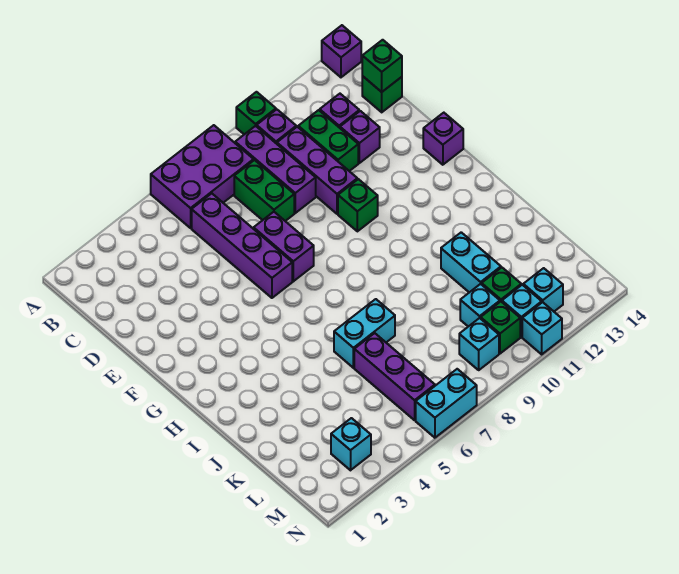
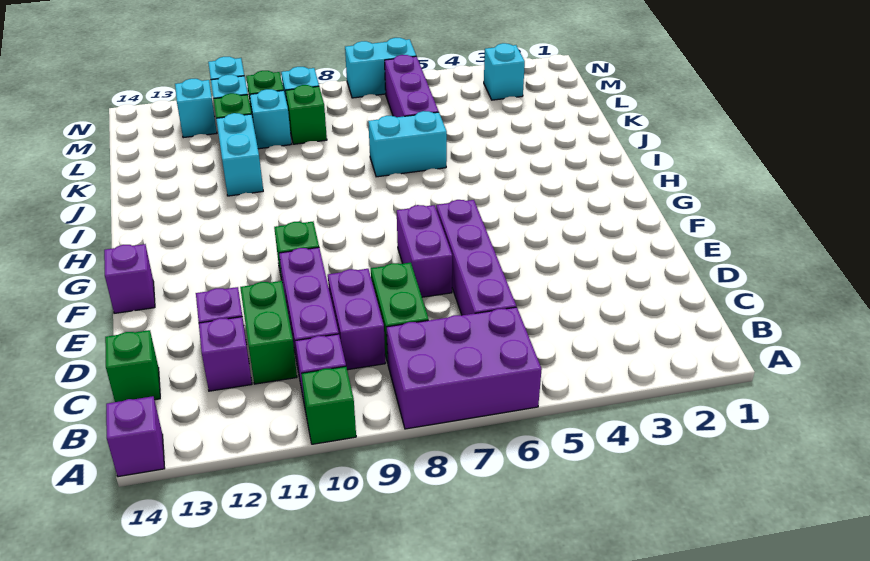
purple 1x3 brick [235,126,316,213] -> purple 1x2 brick [328,269,385,370]
green 1x1 brick [362,40,402,92] -> green 1x1 brick moved to [286,85,327,144]

